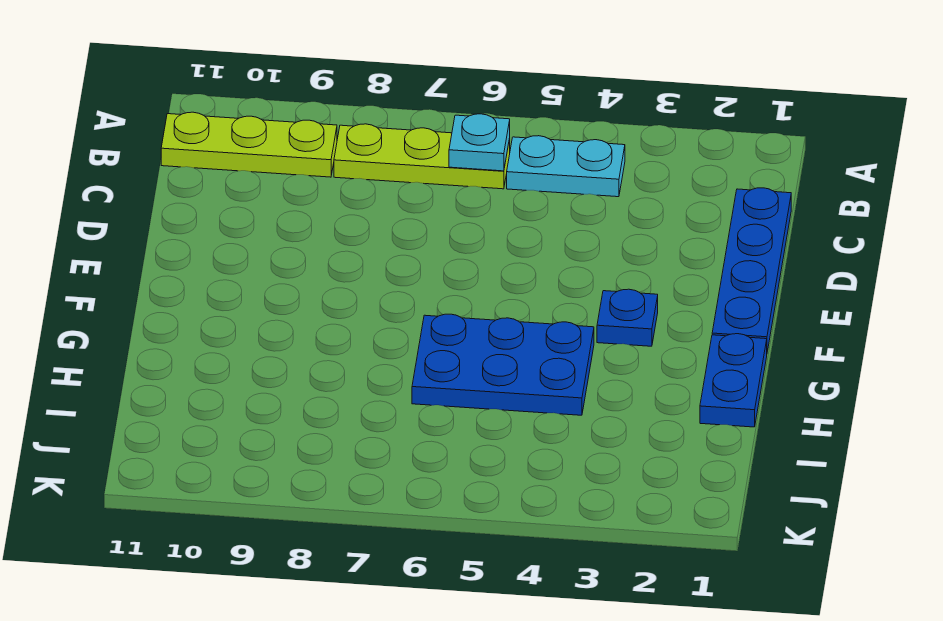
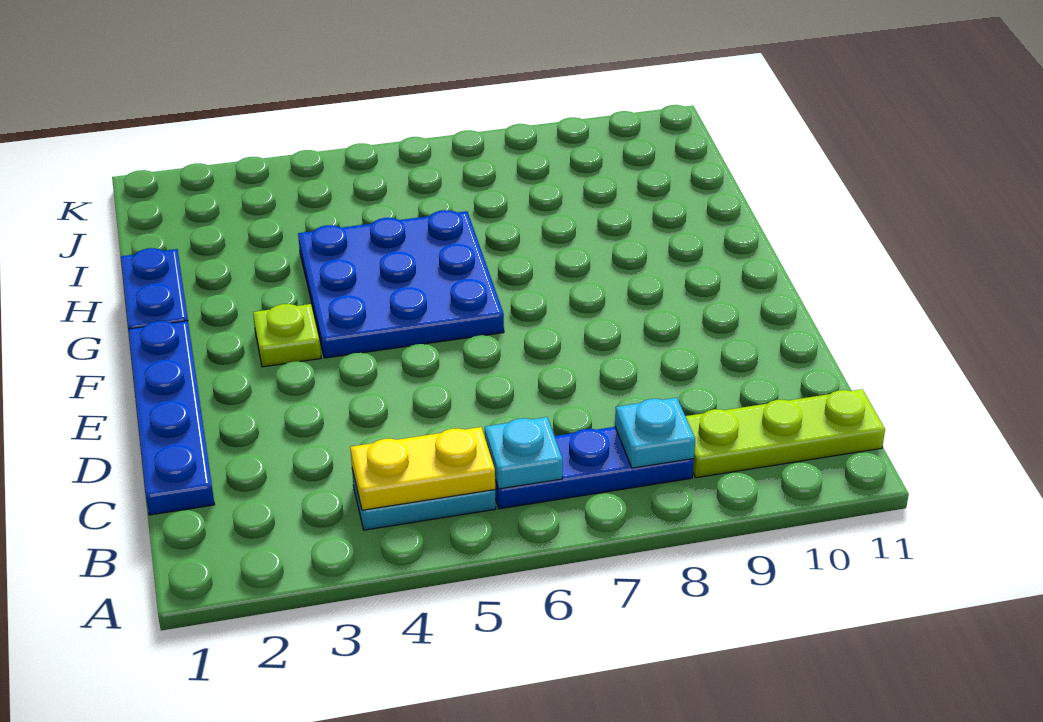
none -> yellow 1x2 plate [350,427,495,510]
lime 1x3 plate [334,124,510,189] -> blue 1x3 plate [495,427,694,509]
none -> cyan 1x1 plate [615,398,695,468]
blue 1x1 plate [597,289,658,346] -> lime 1x1 plate [253,304,321,367]
blue 2x3 plate [412,314,594,415] -> blue 3x3 plate [298,210,504,358]

